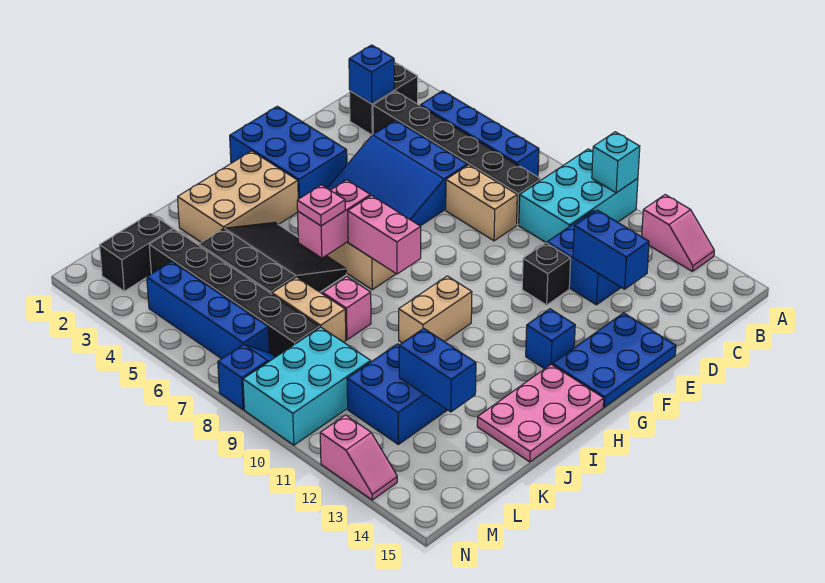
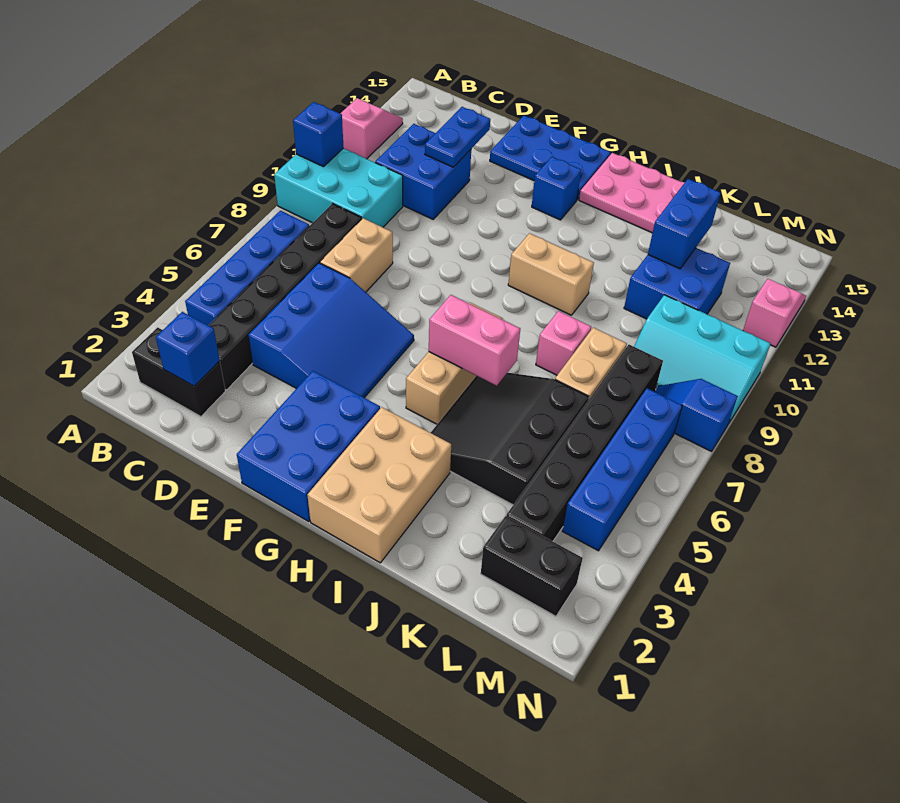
cyan 1x1 brick [592,132,640,193] -> blue 1x1 brick [293,102,344,167]
blue 1x2 brick [573,210,649,289] -> blue 1x2 plate [425,107,490,167]
black 1x1 brick [522,243,571,305] -> none
tan 2x3 brick [178,151,298,242] -> tan 2x3 brick turned to [307,407,451,563]
pink 1x2 brick [348,196,421,274] -> none
pink 1x1 plate [297,185,345,226] -> none
cyan 2x3 brick [243,327,371,445] -> cyan 2x3 slope [634,295,771,423]

